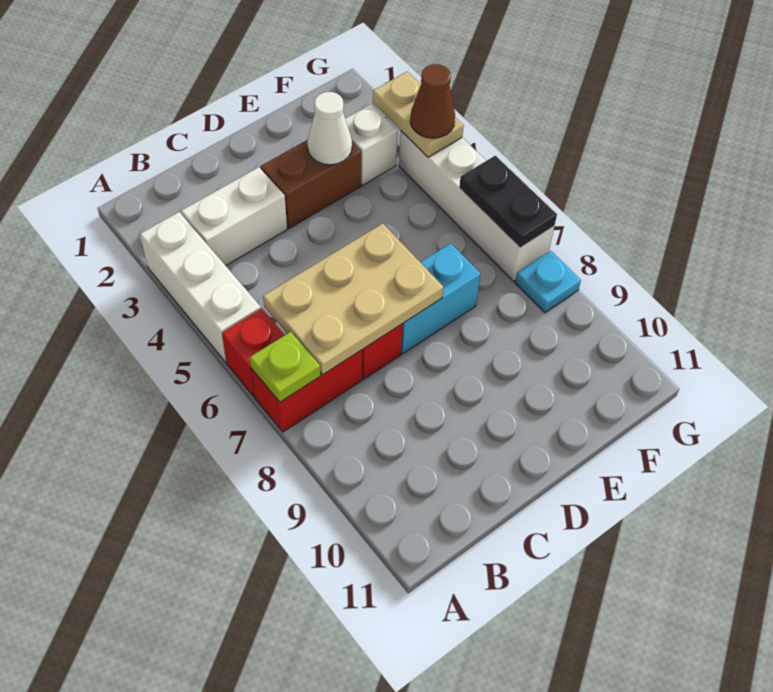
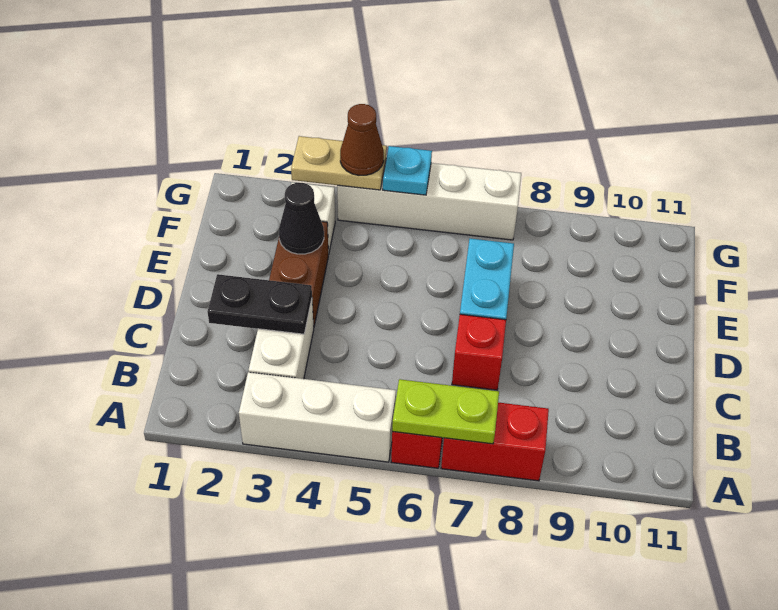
red 1x2 brick [251,350,362,432] -> red 1x2 brick turned to [441,402,549,481]
lime 1x1 plate [250,332,321,402] -> lime 1x2 plate [392,379,499,444]
tan 2x3 plate [263,224,443,374] -> none
white 1x1 cone [307,92,352,165] -> black 1x1 cone [279,183,324,254]
black 1x2 plate [459,156,557,248] -> black 1x2 plate moved to [207,274,312,334]
cyan 1x1 plate [515,251,581,313] -> cyan 1x1 plate moved to [383,146,432,195]

